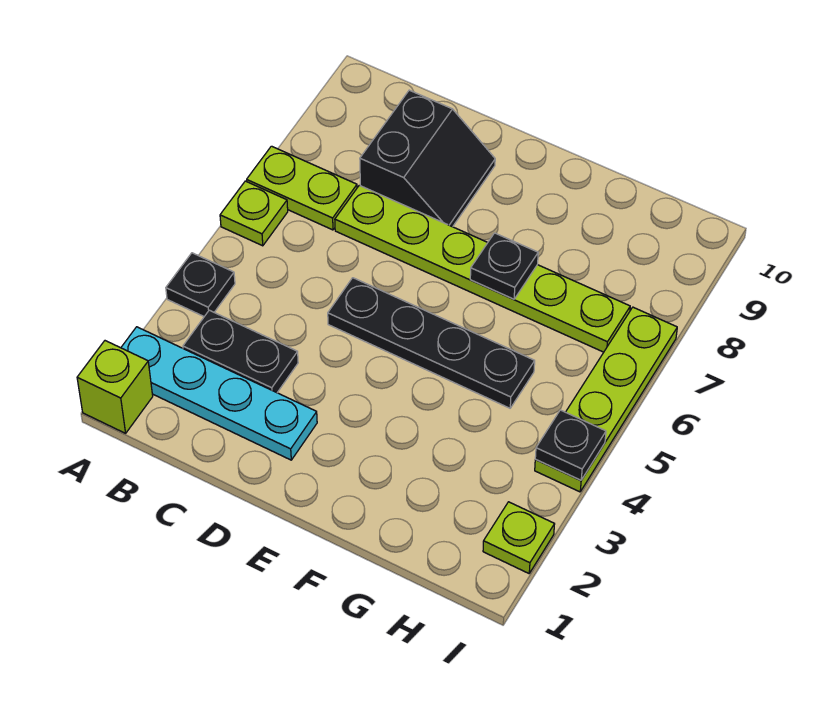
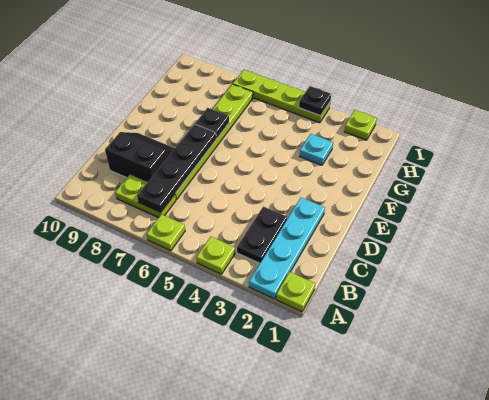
lime 1x1 brick [77,341,153,433] -> lime 1x1 plate [276,272,315,312]
black 1x1 plate [166,253,235,316] -> lime 1x1 plate [197,237,235,274]
lime 1x2 plate [247,146,357,230] -> lime 1x2 plate turned to [115,175,176,218]
black 1x4 plate [328,278,535,408] -> black 1x4 plate moved to [137,124,216,212]
none -> cyan 1x1 plate [300,134,333,165]

